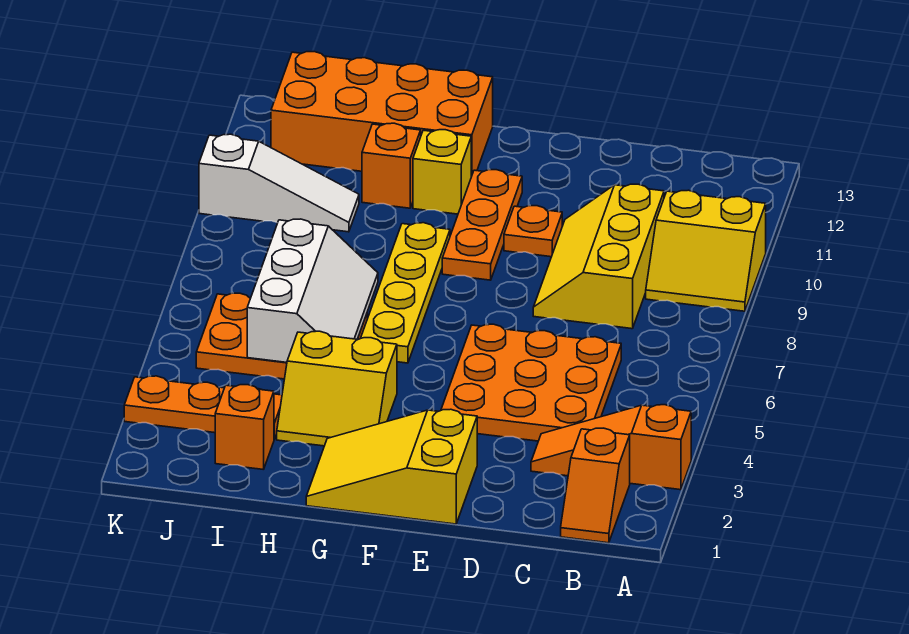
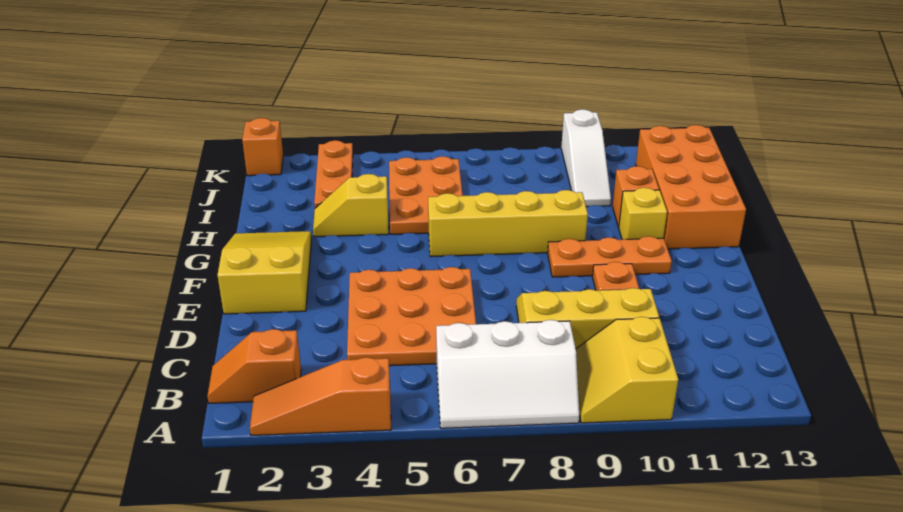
orange 1x3 slope [531,405,691,490] -> orange 1x3 slope turned to [250,357,391,435]
yellow 2x2 slope [277,331,397,446] -> yellow 1x2 slope [313,174,389,237]
yellow 1x4 plate [360,223,450,363] -> yellow 1x4 brick [428,190,588,257]
white 2x3 slope [247,219,378,362] -> white 2x3 slope moved to [436,320,579,428]
orange 1x1 brick [215,385,274,470] -> orange 1x1 brick moved to [242,118,283,176]

